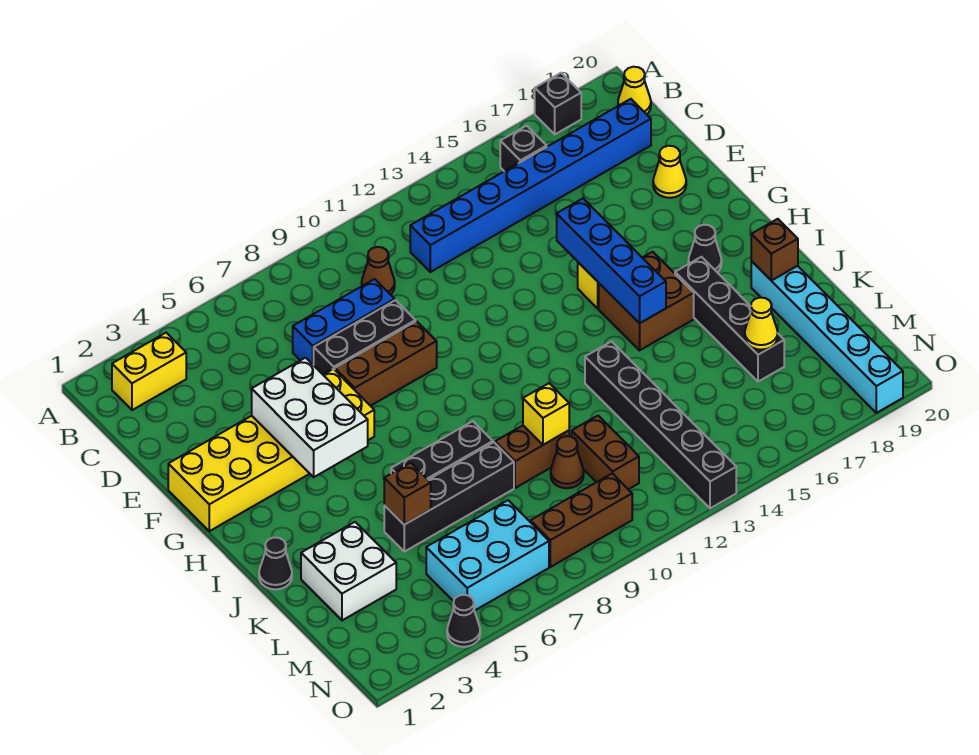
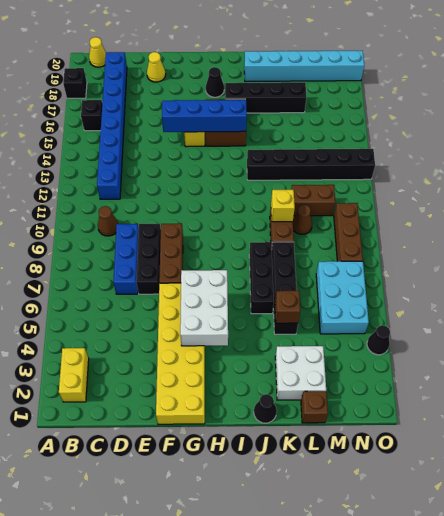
white 2x3 brick [252,358,368,477] -> white 2x3 brick turned to [180,270,228,346]
brown 1x1 brick [751,219,798,281] -> brown 1x1 brick moved to [301,391,328,423]
yellow 1x1 cone [745,298,778,350] -> none

